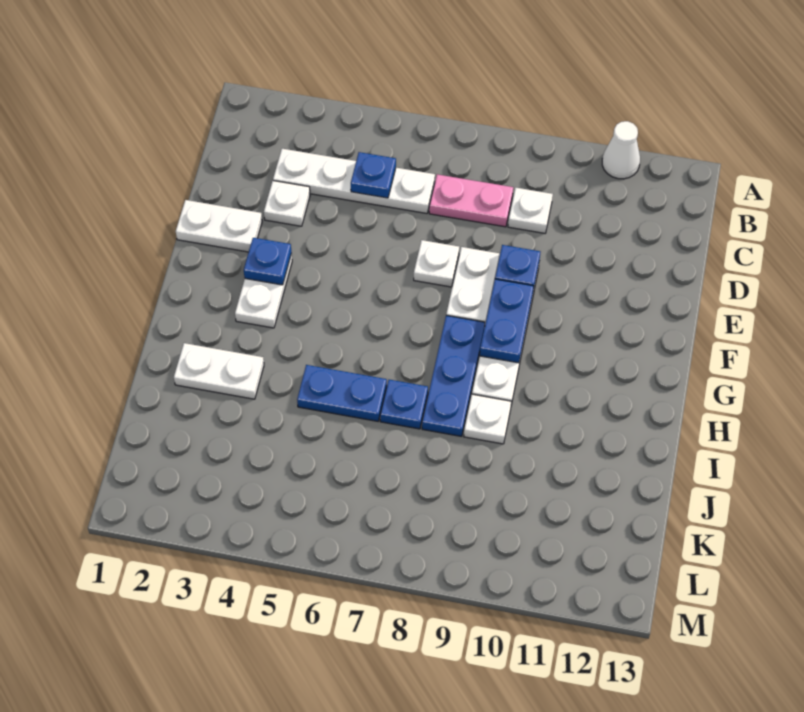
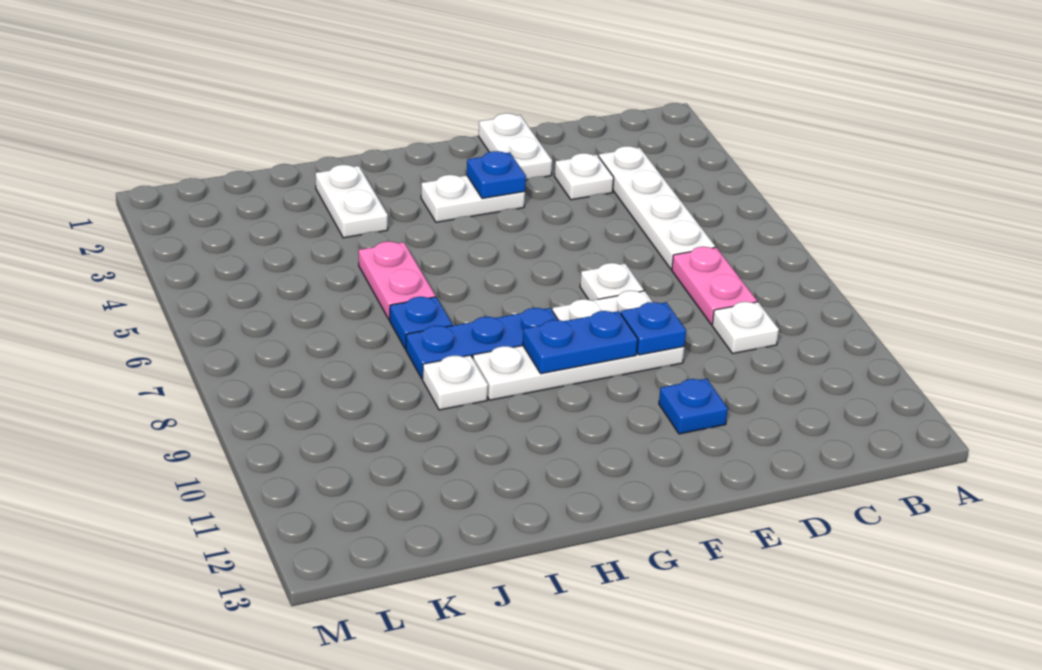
white 1x1 cone [602,121,640,179] -> none
blue 1x1 plate [351,152,396,198] -> blue 1x1 plate moved to [659,379,728,434]
blue 1x2 plate [297,365,387,421] -> pink 1x2 plate [359,241,436,320]

